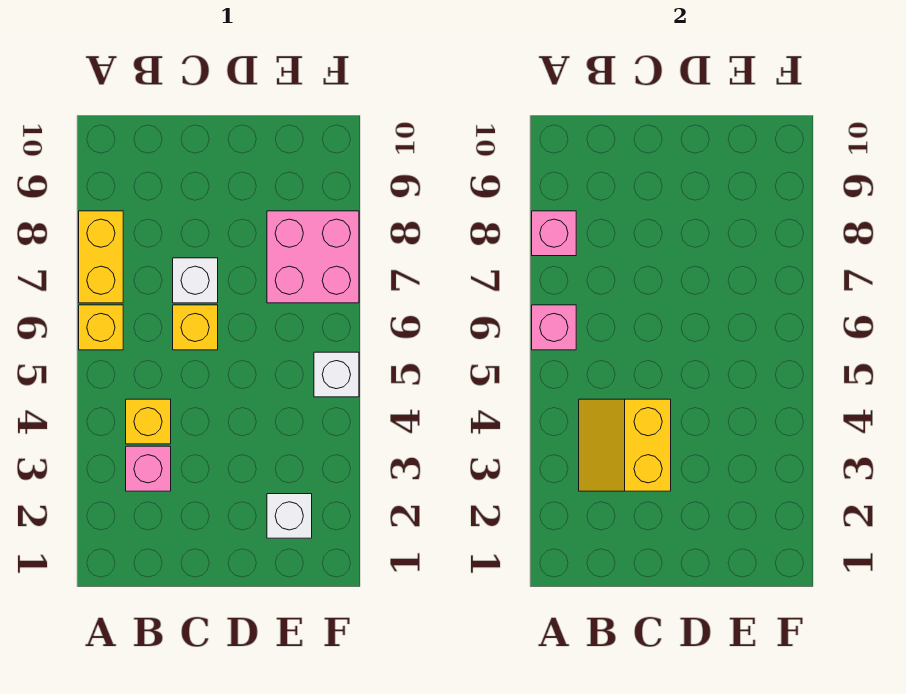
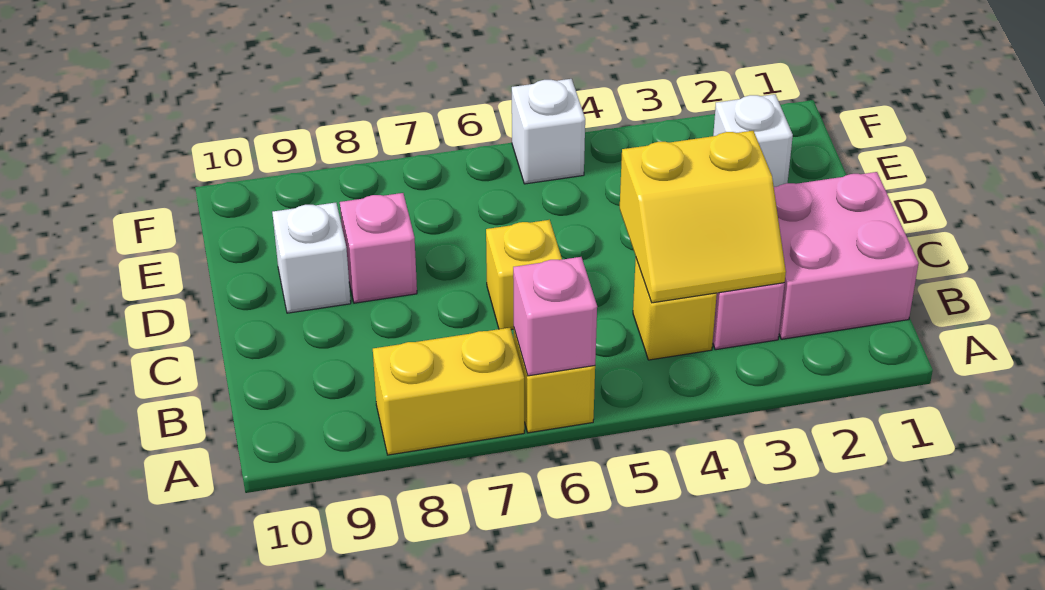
pink 1x1 brick [532,211,576,256] -> pink 1x1 brick moved to [340,193,417,303]
white 1x1 brick [173,258,218,303] -> white 1x1 brick moved to [272,203,351,313]
pink 2x2 brick [267,211,359,303] -> pink 2x2 brick moved to [774,172,919,339]

